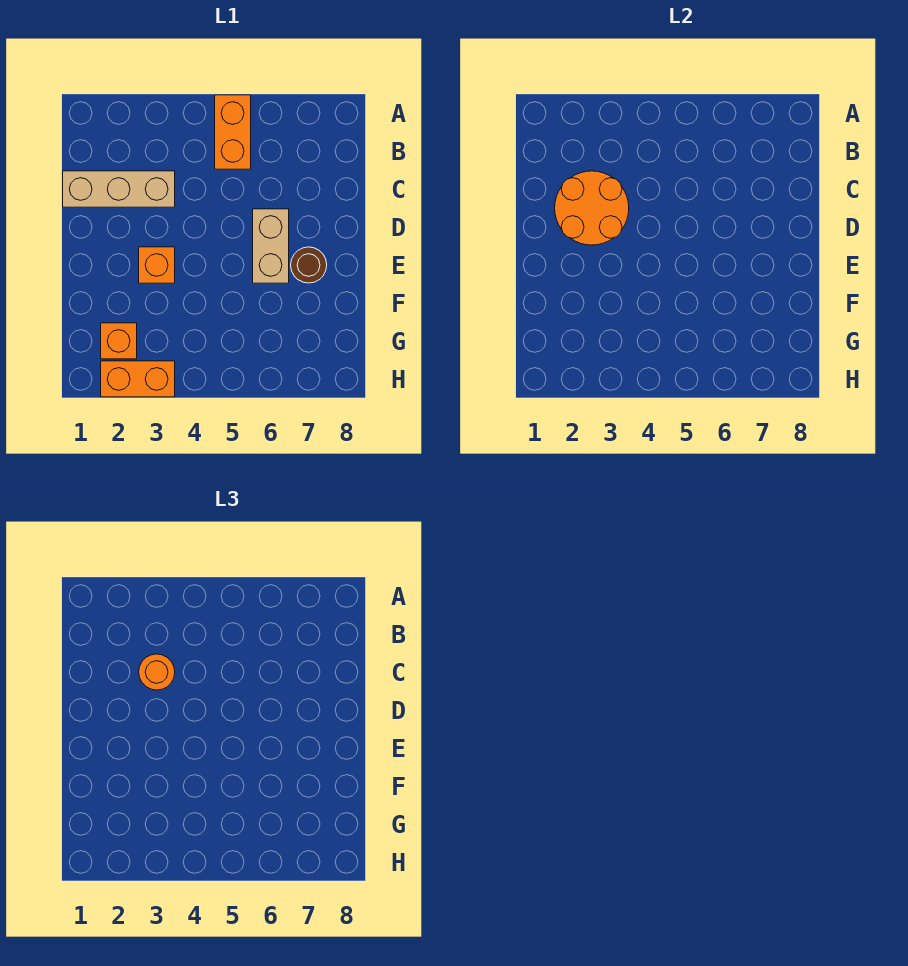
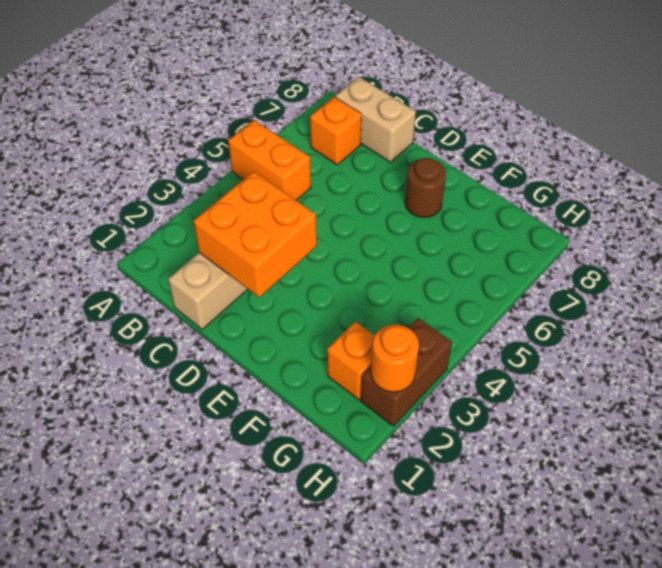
orange 2x2 round brick [555,171,629,245] -> orange 2x2 brick [194,172,317,297]
orange 1x1 round brick [139,654,175,690] -> orange 1x1 round brick moved to [371,324,419,392]
tan 1x2 brick [253,209,289,283] -> tan 1x2 brick moved to [335,77,416,162]
orange 1x1 brick [139,247,175,283] -> orange 1x1 brick moved to [310,97,362,165]
orange 1x2 brick [101,361,175,397] -> brown 1x2 brick [361,318,452,426]

